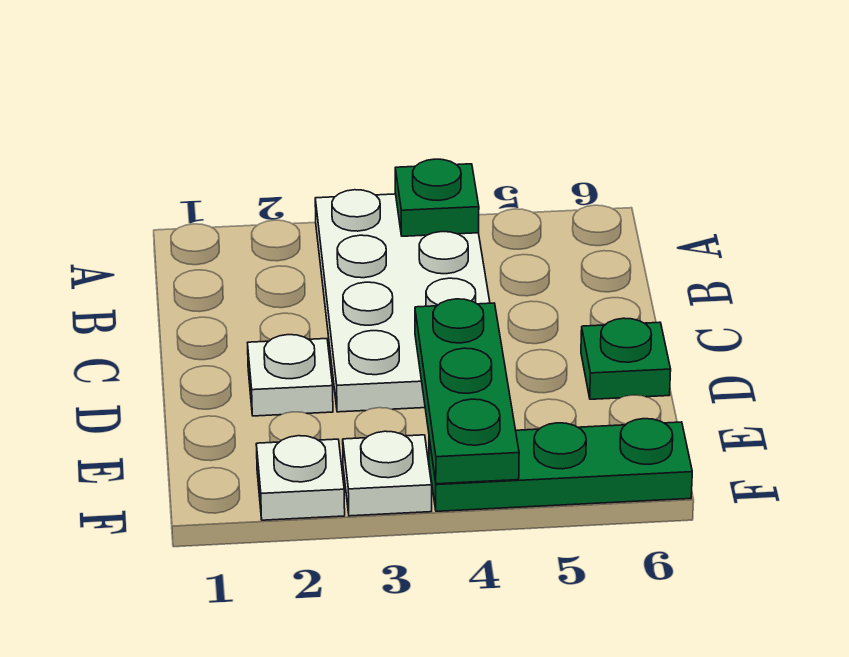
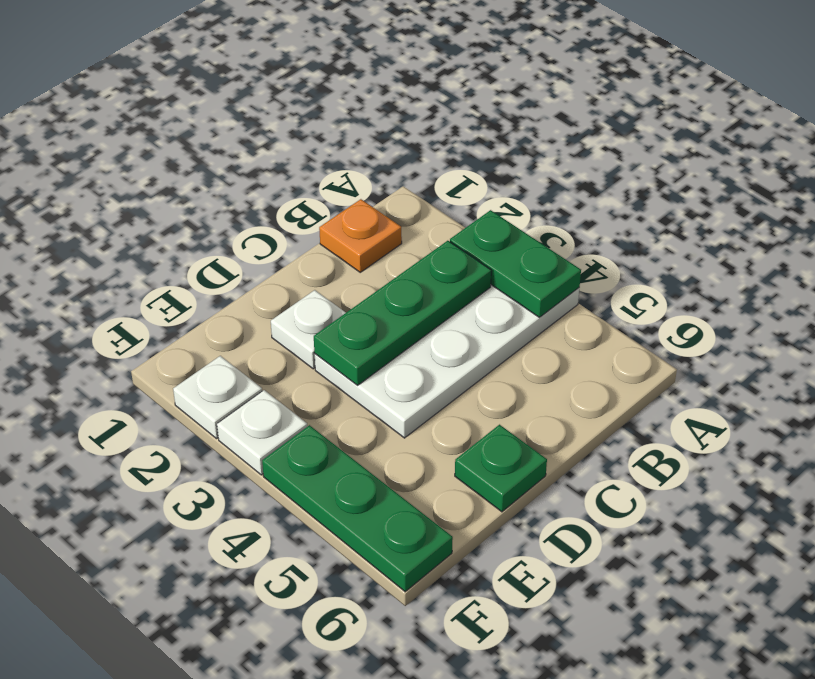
green 1x1 plate [395,159,479,236] -> green 1x2 plate [450,210,581,317]
none -> orange 1x1 plate [319,199,402,272]
green 1x3 plate [415,299,519,484] -> green 1x3 plate moved to [314,241,491,385]

